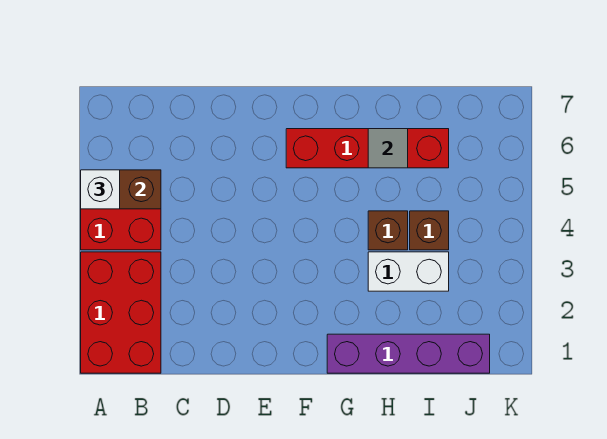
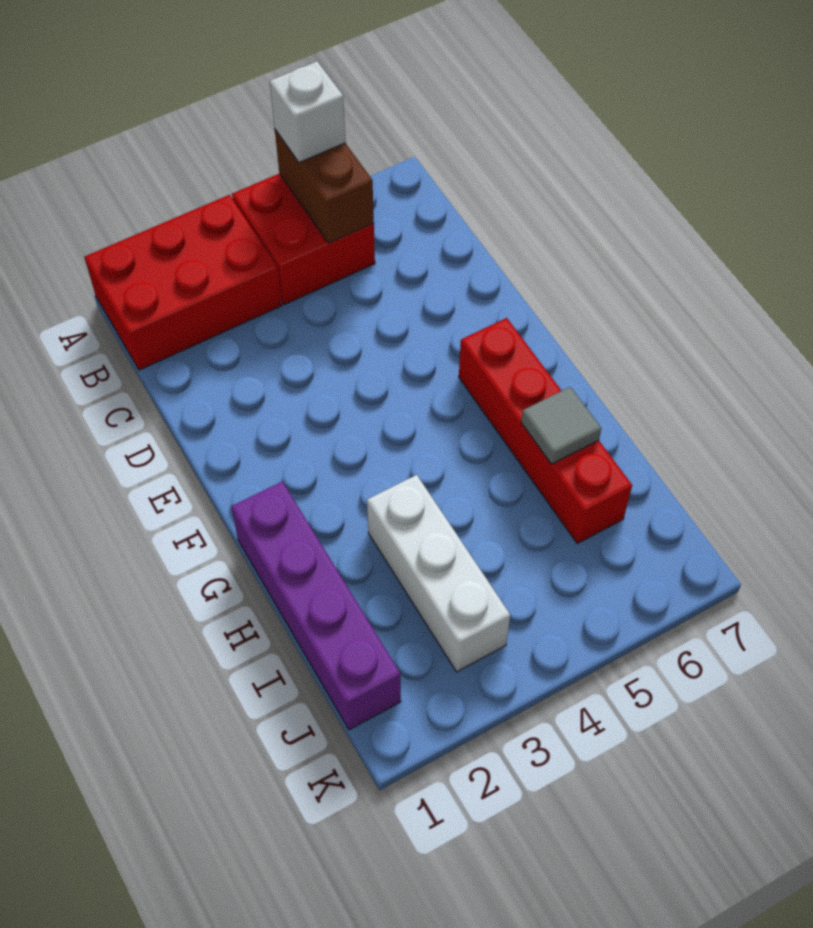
white 1x2 brick [368,252,449,291] -> white 1x3 brick [367,475,510,672]
brown 1x1 brick [368,211,408,250] -> none
brown 1x1 brick [410,211,449,250] -> none

